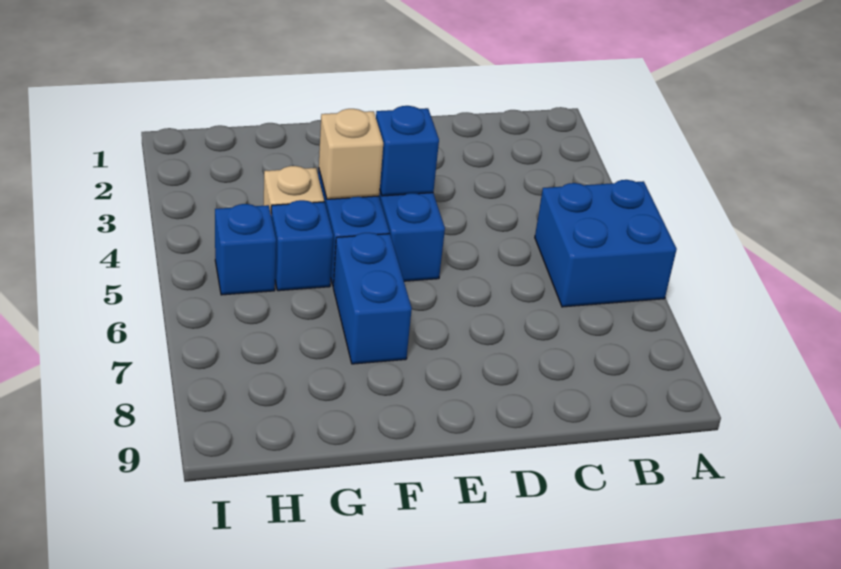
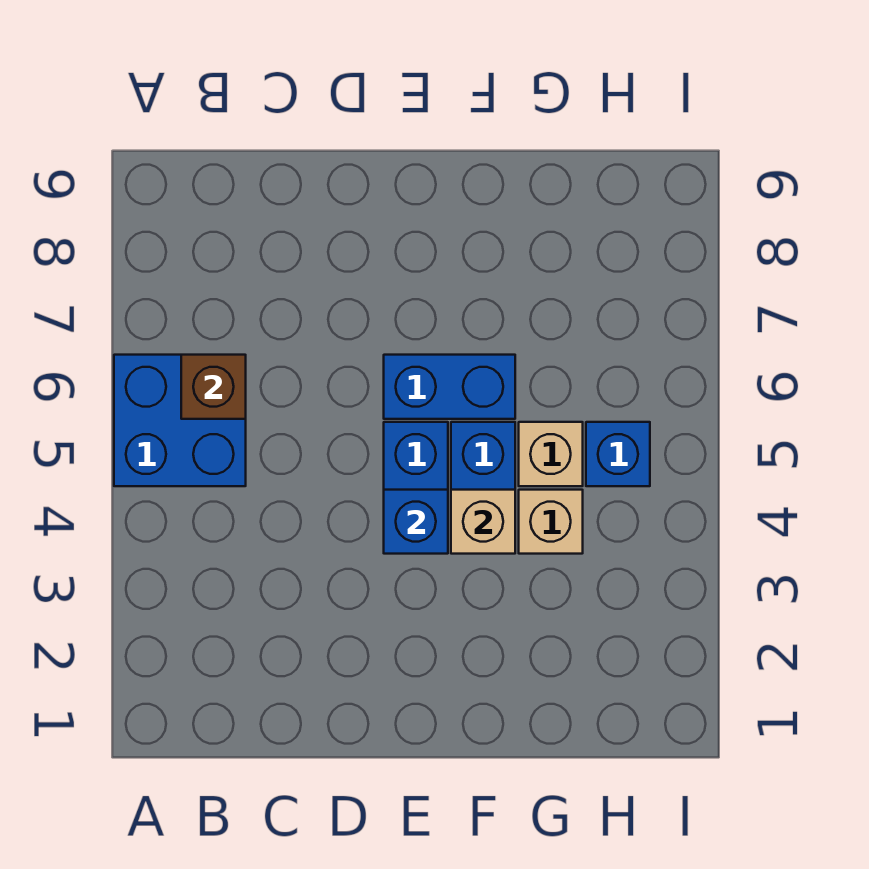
none -> brown 1x1 brick [181,355,246,419]
blue 1x2 brick [333,233,412,364] -> blue 1x2 brick turned to [384,355,515,419]
blue 1x1 brick [271,200,333,291] -> tan 1x1 brick [519,422,583,486]

